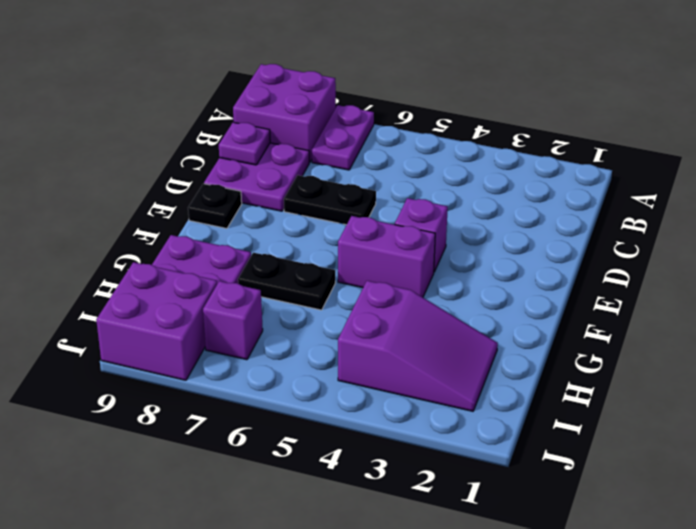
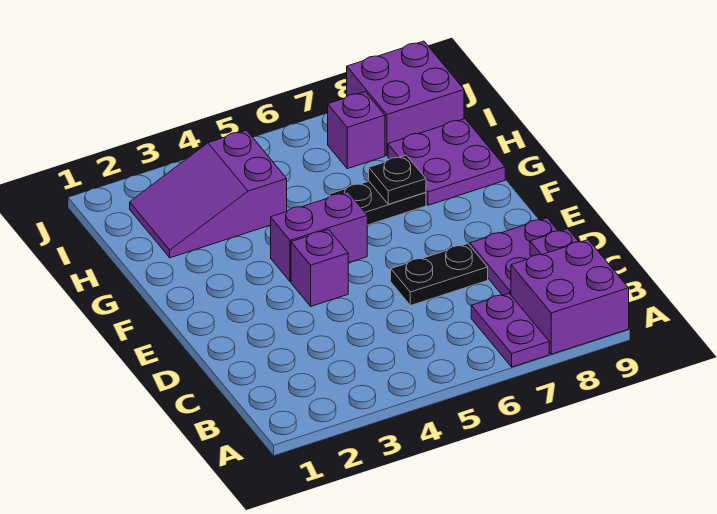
black 1x1 plate [188,184,242,228] -> black 1x1 plate moved to [369,155,426,204]

